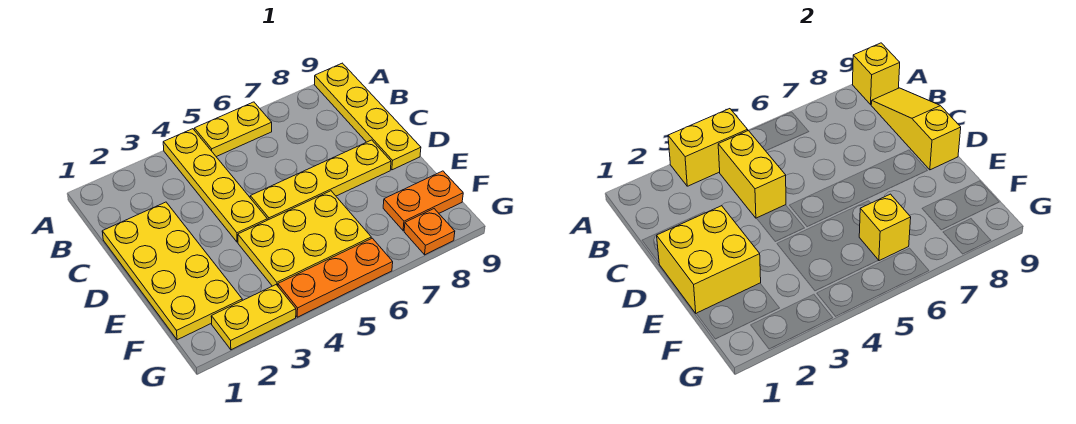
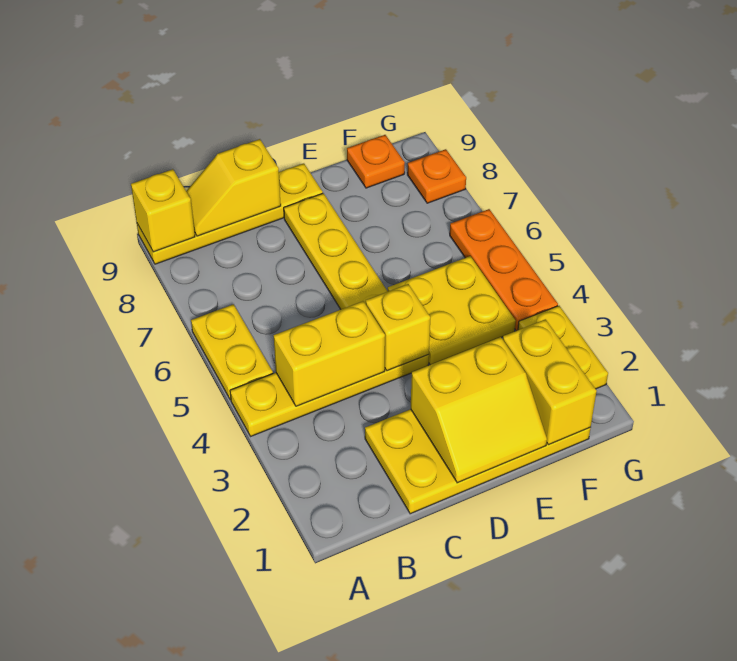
yellow 1x2 brick [668,109,748,186] -> yellow 1x2 brick moved to [503,319,597,445]
yellow 1x3 slope [871,88,961,170] -> yellow 1x2 slope [186,139,281,236]
yellow 2x2 brick [657,206,761,313] -> yellow 2x2 slope [411,337,547,483]
yellow 2x3 plate [238,191,371,286] -> yellow 2x2 plate [388,256,516,365]
yellow 1x1 brick [859,194,911,261] -> yellow 1x1 brick moved to [366,284,430,371]
orange 1x2 plate [383,171,463,231] -> orange 1x1 plate [347,135,405,188]

